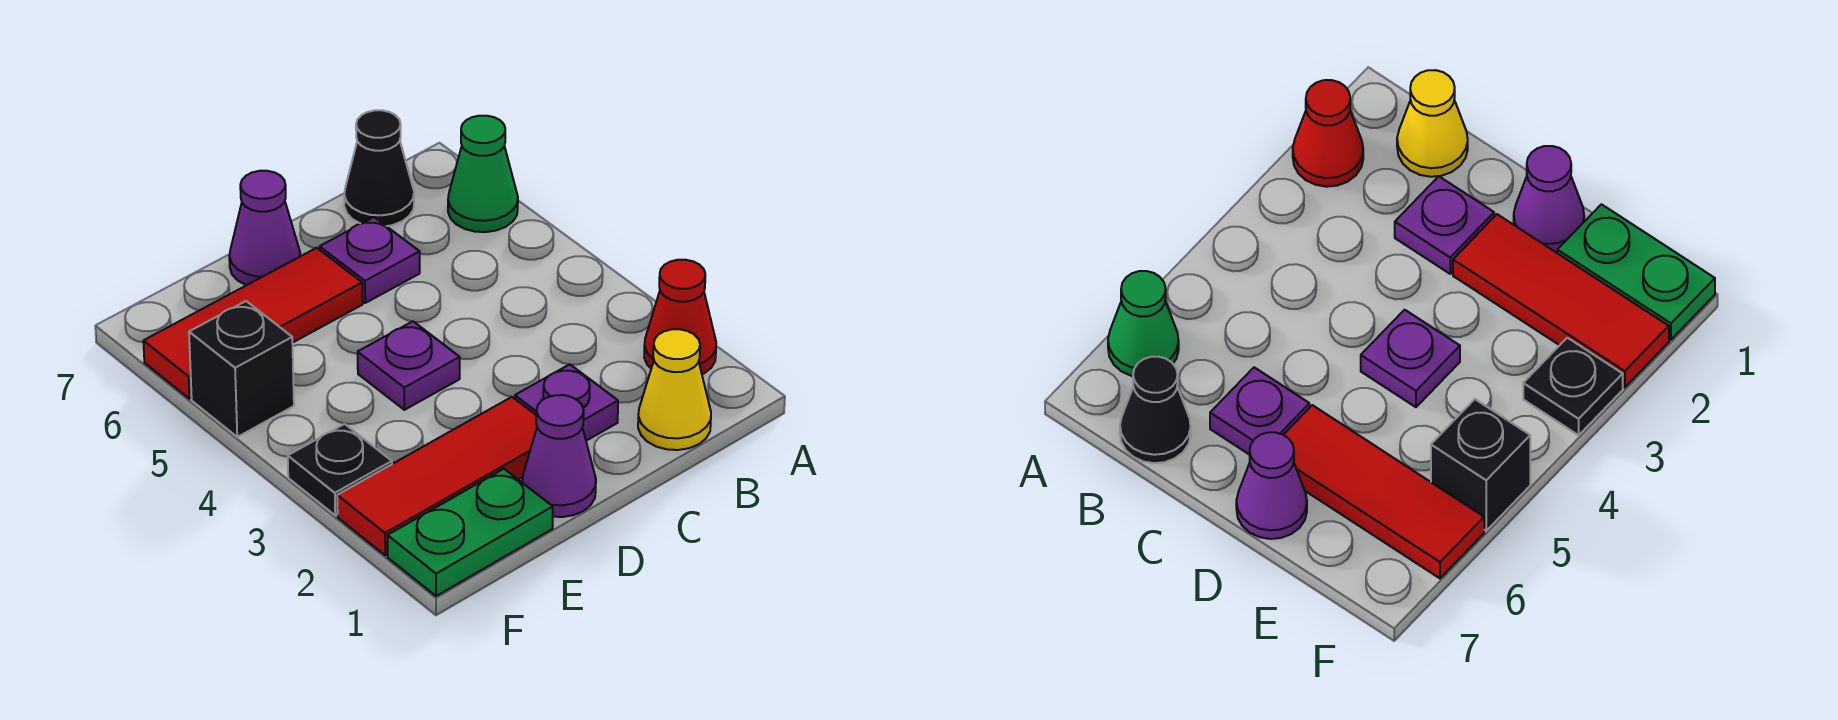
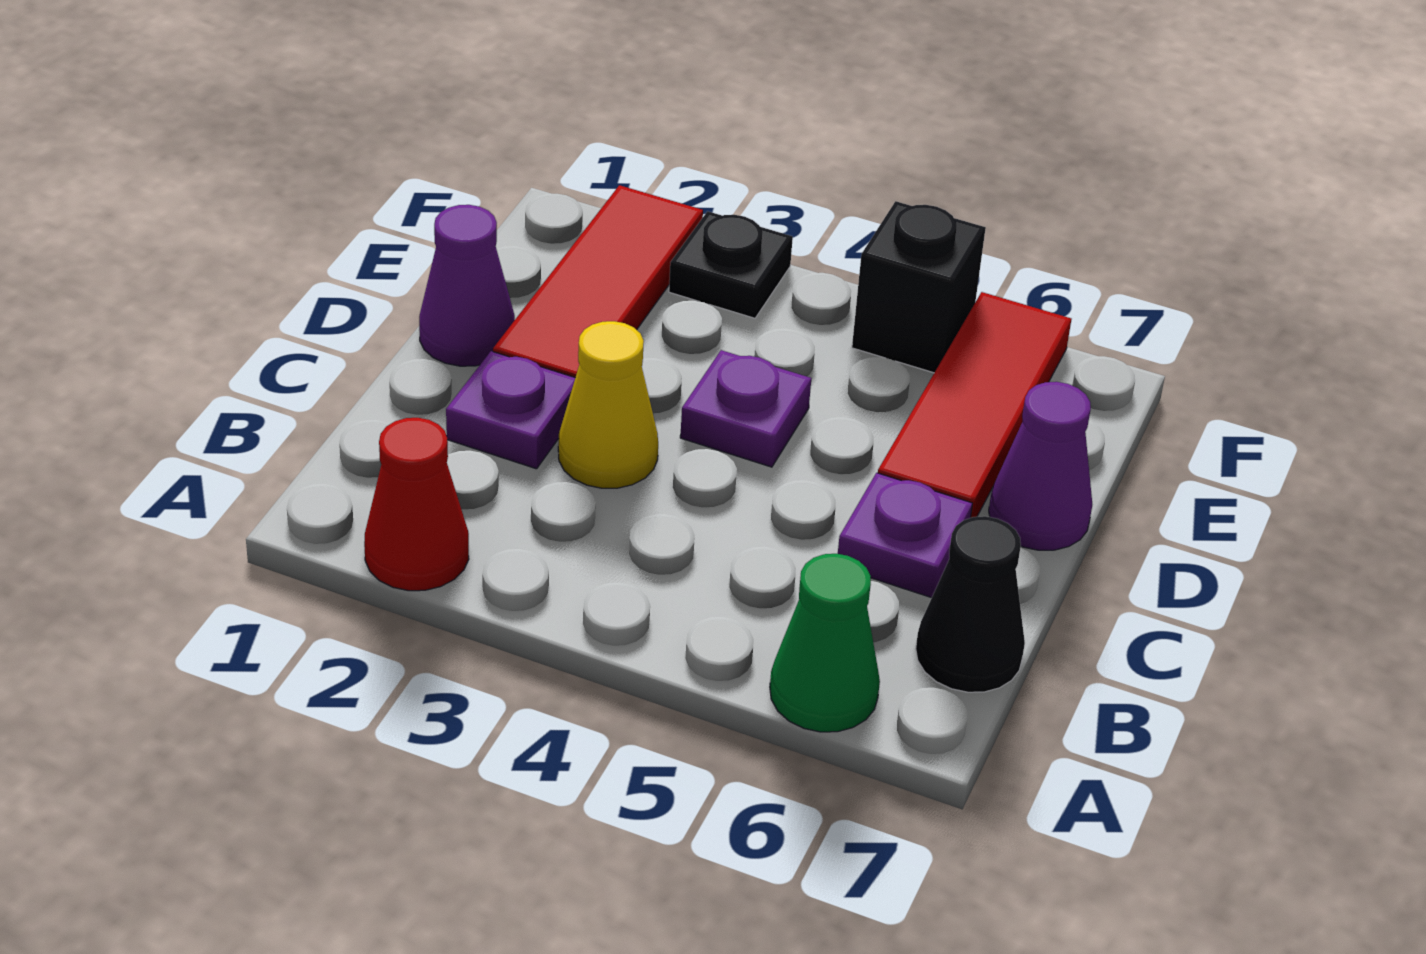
yellow 1x1 cone [638,329,711,450] -> yellow 1x1 cone moved to [558,321,658,488]
green 1x2 plate [388,469,553,596] -> none

